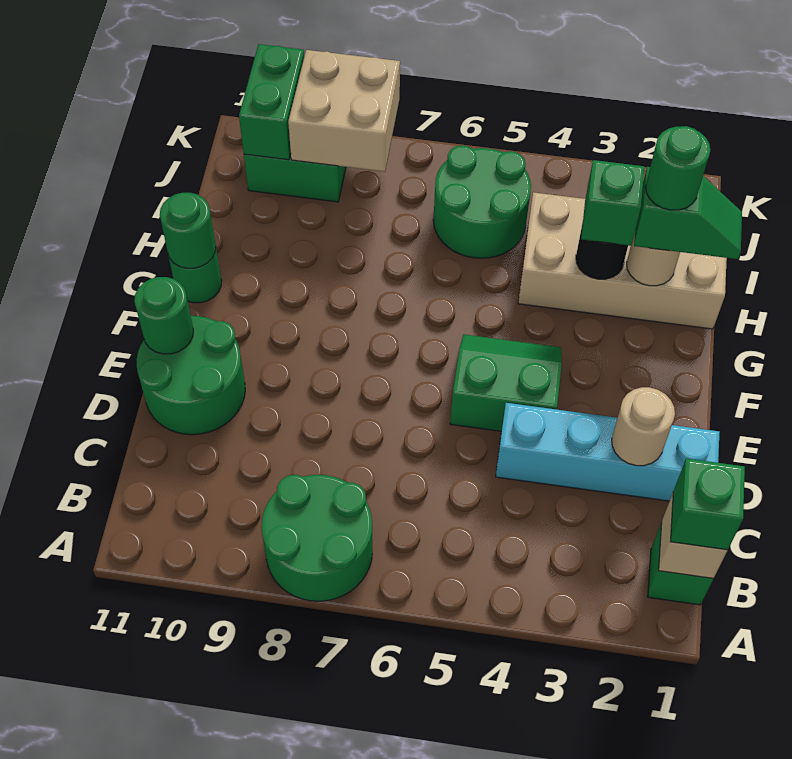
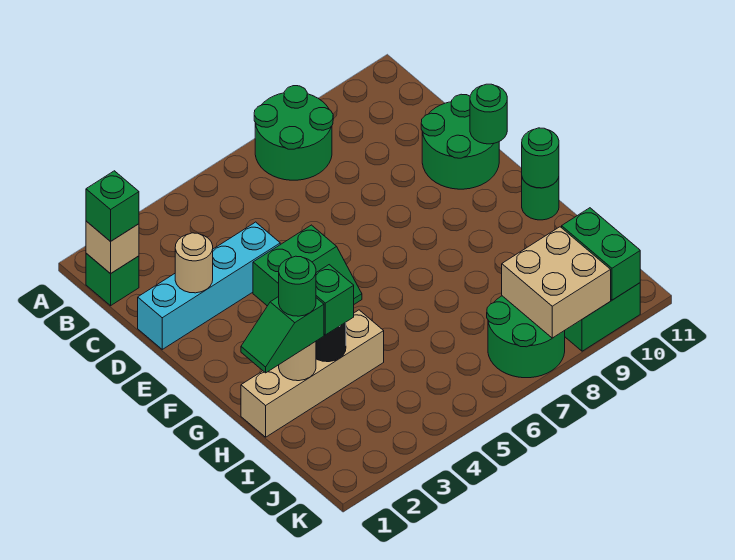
tan 2x4 brick [518,192,727,329] -> tan 1x4 brick [241,310,384,437]
green 2x2 round brick [433,145,531,258] -> green 2x2 round brick moved to [487,296,565,378]

